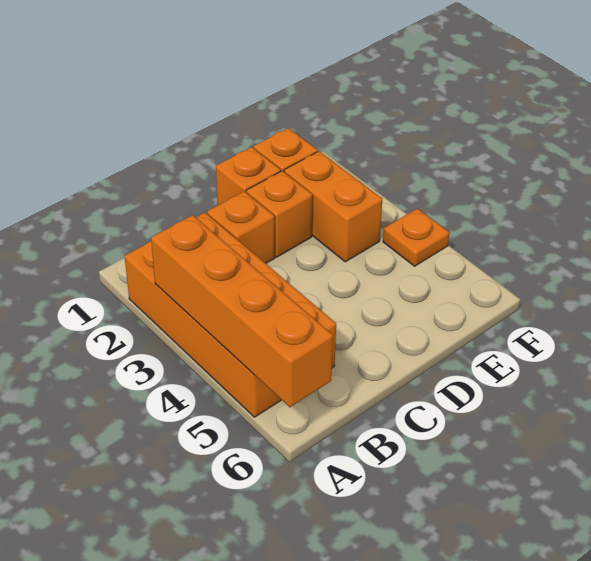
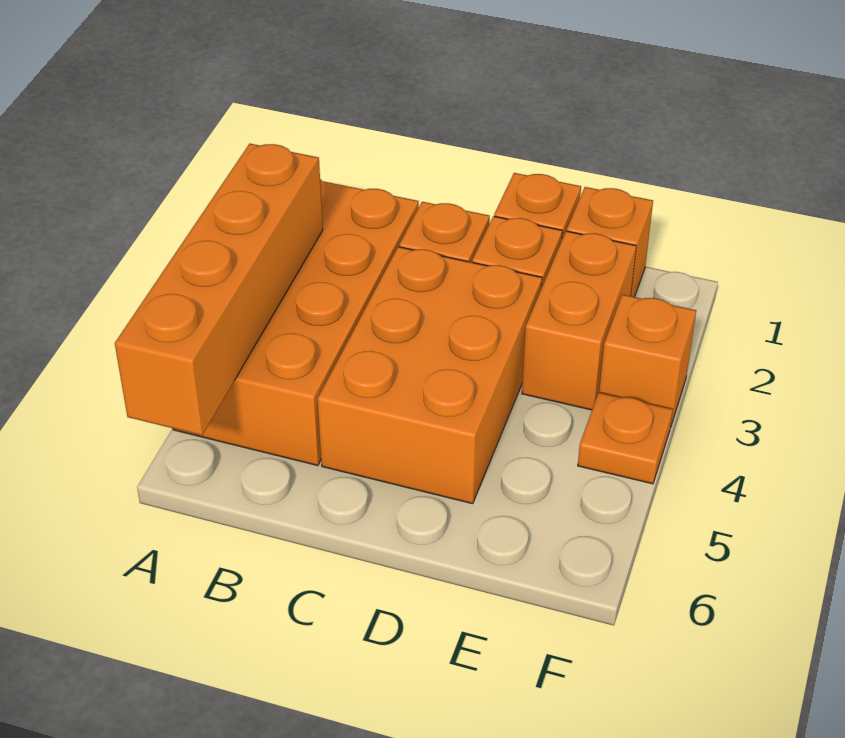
none -> orange 2x3 brick [318,247,542,504]
none -> orange 1x1 brick [599,295,696,428]

